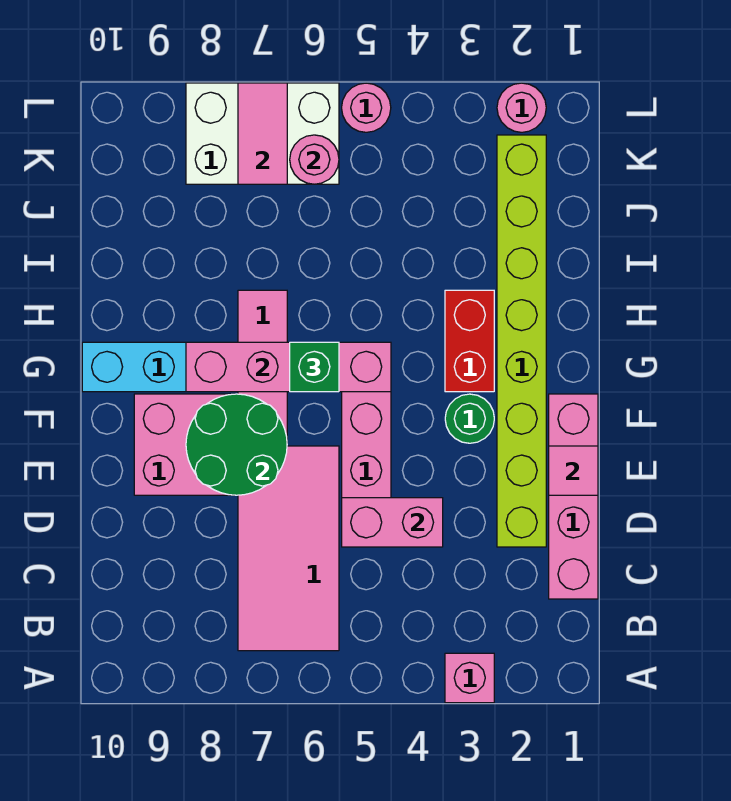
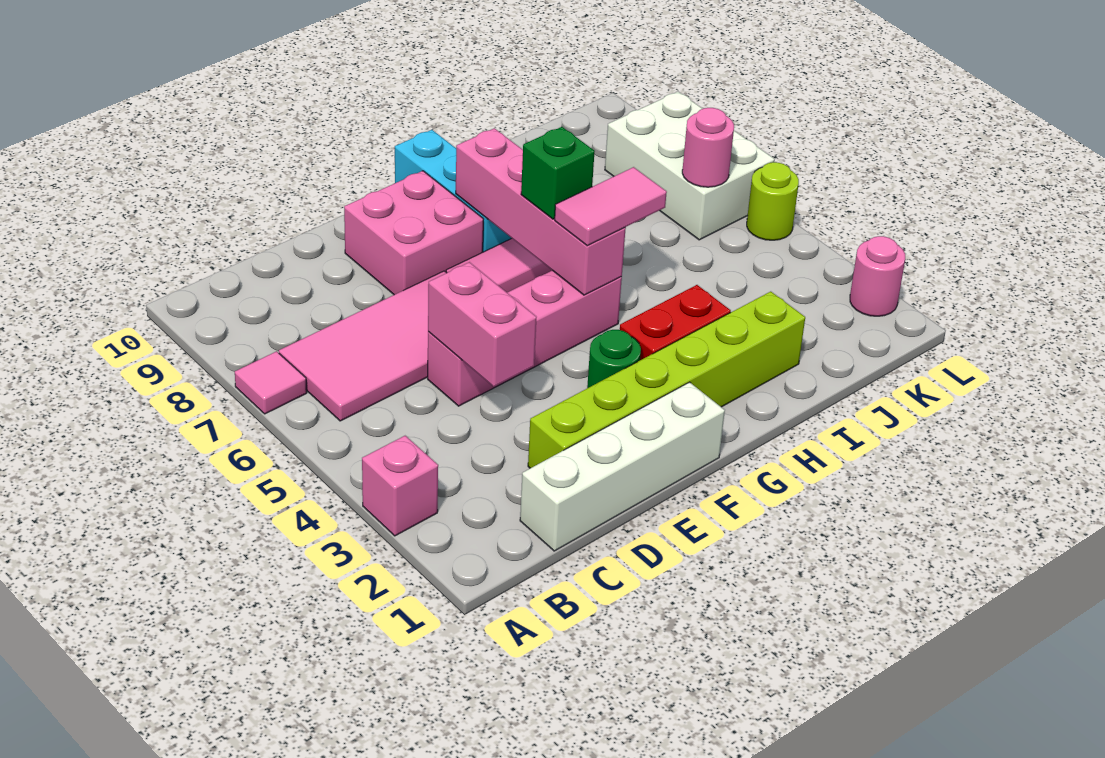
pink 1x4 brick [549,394,598,599] -> white 1x4 brick [520,382,725,551]
lime 1x8 brick [497,135,546,547] -> lime 1x6 brick [528,292,805,468]
pink 1x1 tile [549,446,598,495] -> pink 1x1 tile moved to [235,351,307,414]
green 2x2 round brick [186,394,287,495] -> none
pink 1x2 tile [238,83,287,184] -> pink 1x2 tile moved to [555,167,667,246]
pink 1x1 round brick [342,83,391,132] -> lime 1x1 round brick [747,162,799,240]

